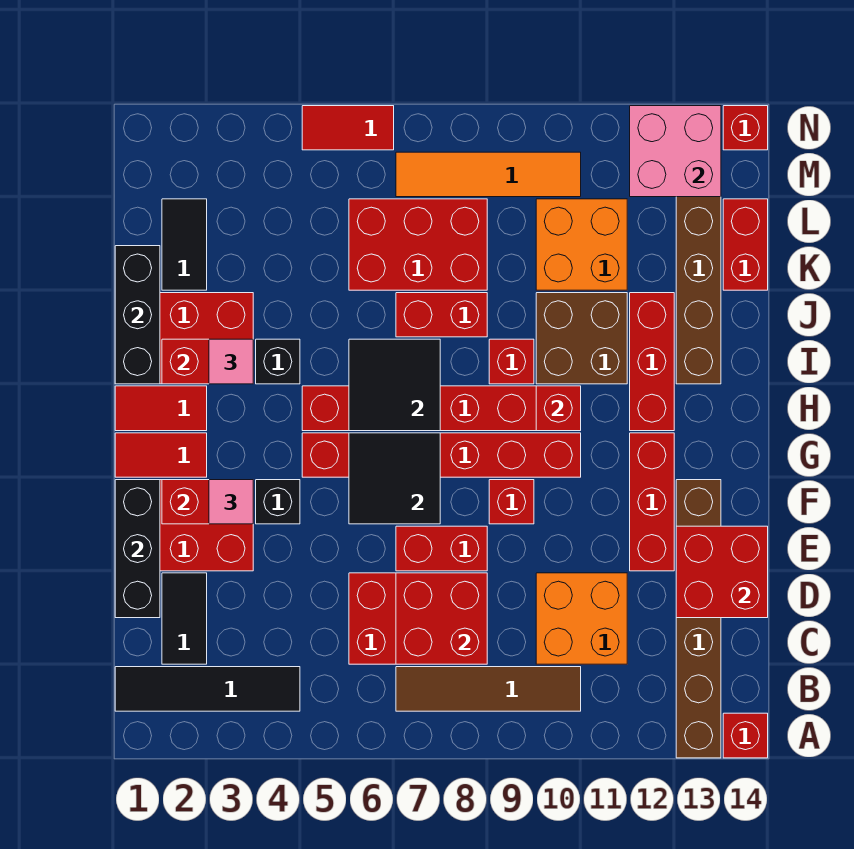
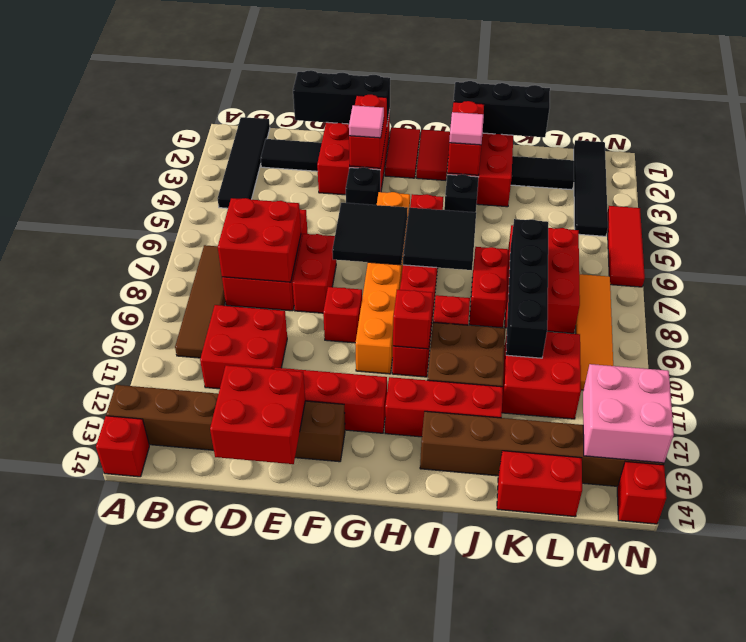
orange 2x2 brick [536,573,627,664] -> red 2x2 brick [200,305,287,389]
red 1x6 brick [302,433,581,477] -> orange 1x6 brick [355,192,410,374]
none -> black 1x4 brick [506,219,548,358]
orange 2x2 brick [536,199,627,290] -> red 2x2 brick [502,332,581,419]
none -> black 1x4 tile [574,140,608,236]
red 1x2 tile [302,106,394,150] -> red 1x3 tile [607,206,645,287]

